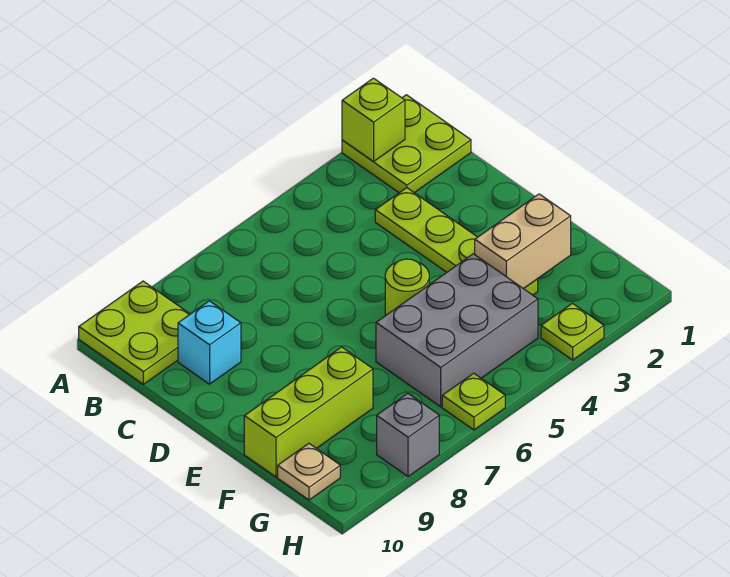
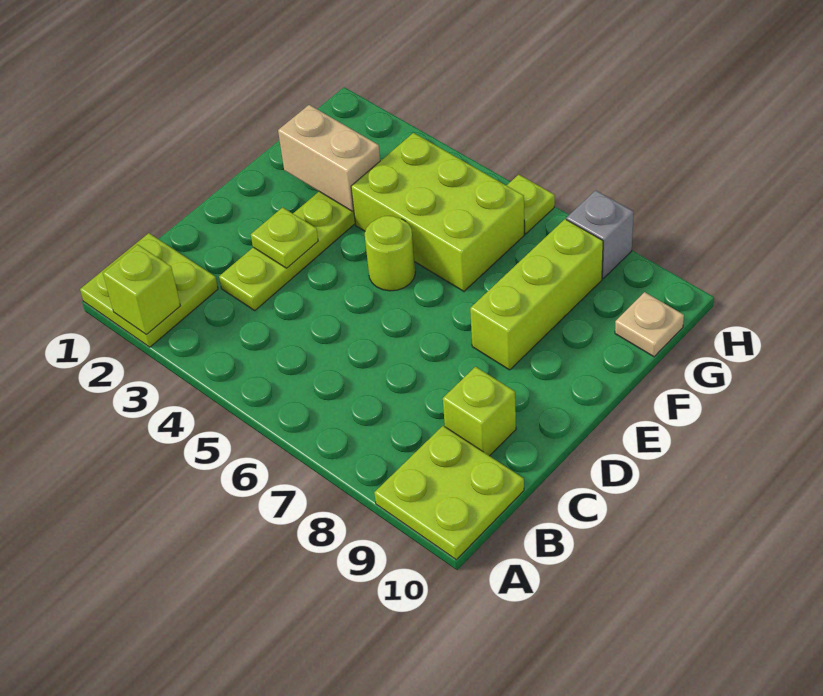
cyan 1x1 brick [178,301,241,384] -> lime 1x1 brick [443,367,516,456]
grey 2x3 brick [376,254,538,407] -> lime 2x3 brick [351,133,525,291]
lime 1x3 brick [244,347,373,477] -> lime 1x3 brick turned to [470,219,603,370]
lime 1x1 plate [541,303,604,360] -> lime 1x1 plate moved to [251,207,318,268]

